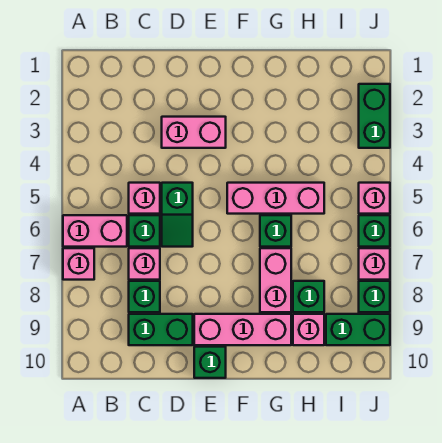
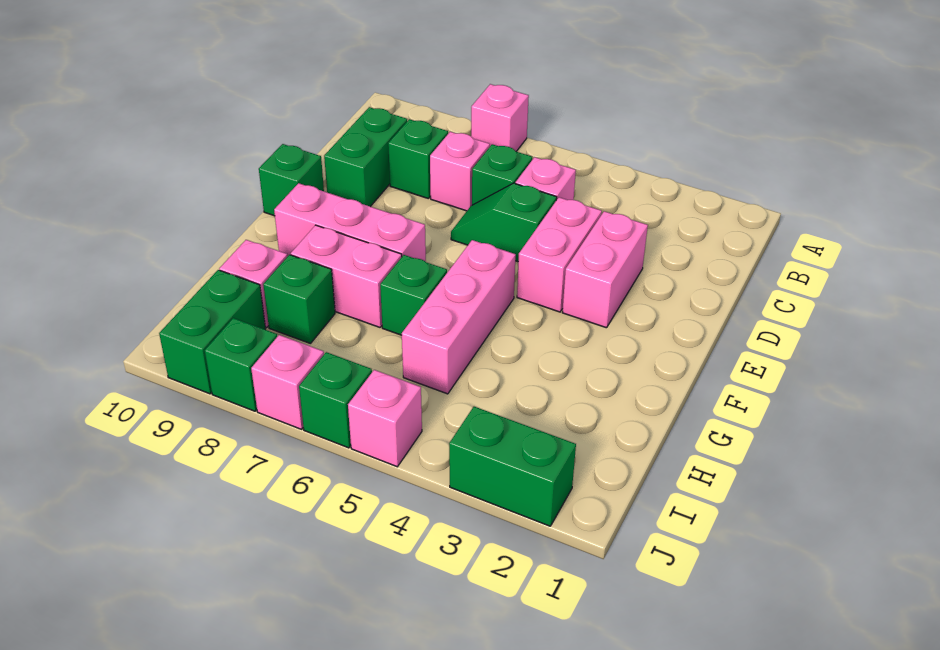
pink 1x2 brick [63,215,127,247] -> pink 1x2 brick moved to [517,197,602,312]
pink 1x3 brick [194,314,291,345] -> pink 1x3 brick turned to [274,183,426,262]

